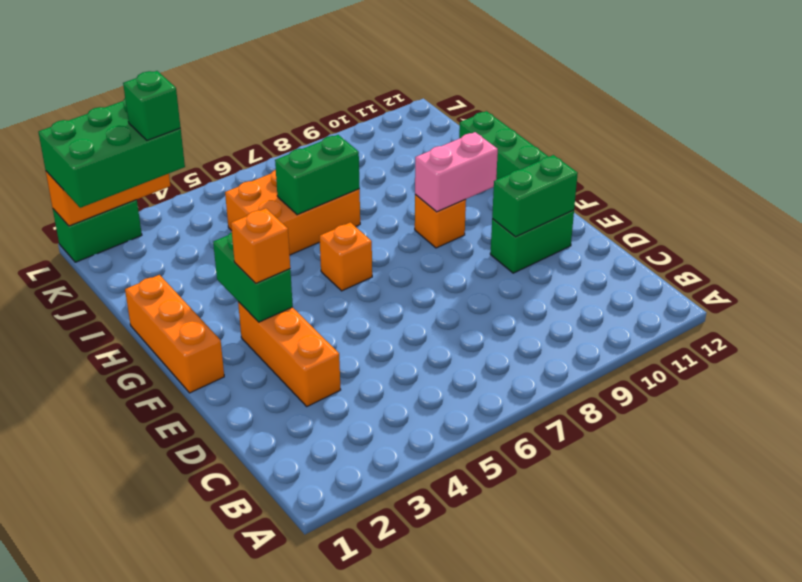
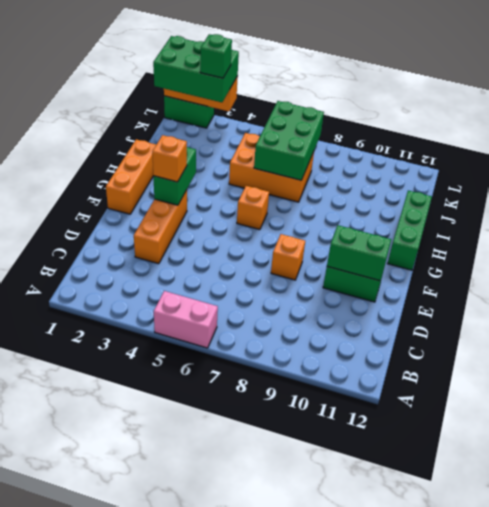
orange 1x1 brick [415,195,466,248] -> orange 1x1 brick moved to [271,234,305,280]
pink 1x2 brick [415,132,498,212] -> pink 1x2 brick moved to [154,291,218,348]
green 1x2 brick [275,135,360,215] -> green 2x3 brick [254,101,324,180]

